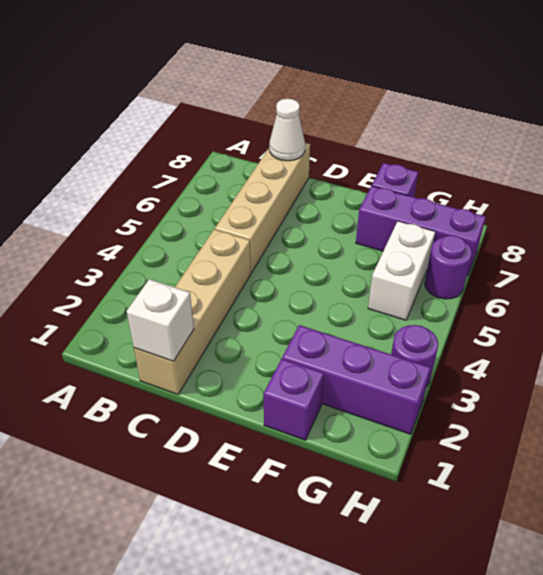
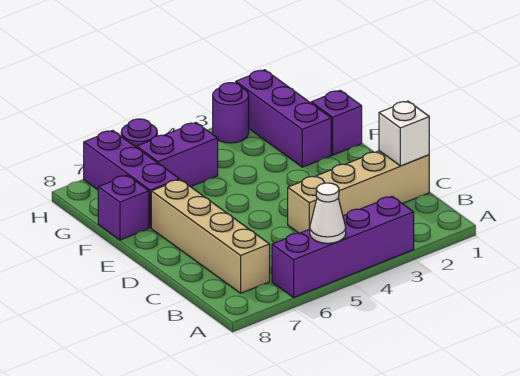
none -> purple 1x4 brick [272,196,414,297]
tan 1x4 brick [215,143,310,273] -> tan 1x4 brick turned to [151,179,270,293]
white 1x1 cone [269,99,305,161] -> white 1x1 cone moved to [310,183,346,243]
white 1x2 brick [368,221,435,320] -> purple 1x2 brick [137,123,218,187]

